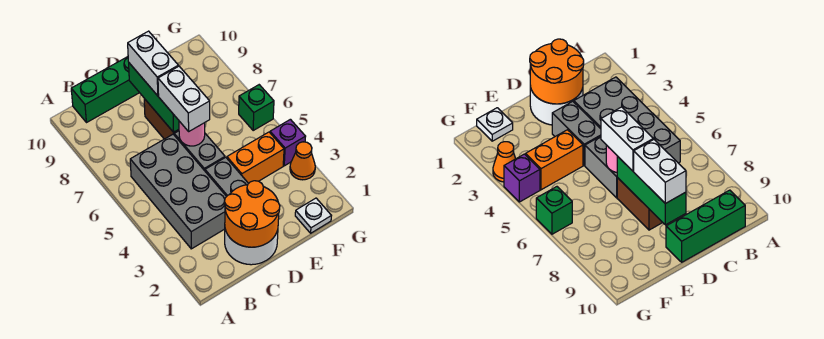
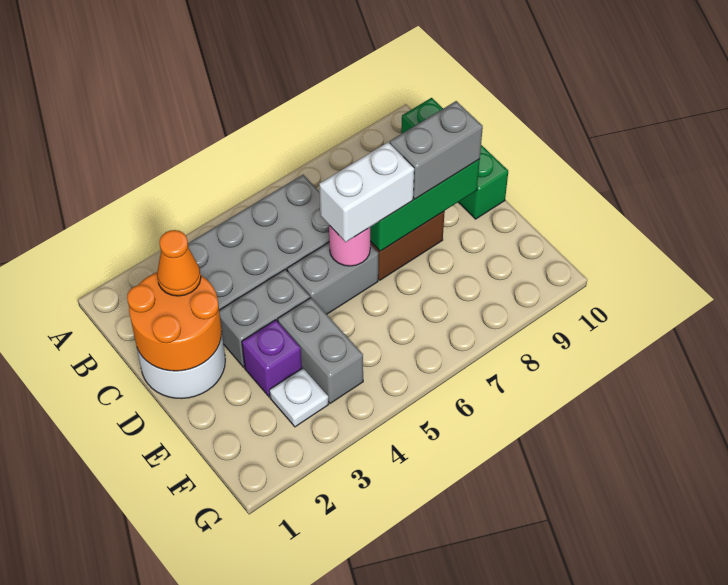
white 1x2 brick [128,31,178,96] -> grey 1x2 brick [390,101,483,199]
orange 1x2 brick [227,132,284,183] -> grey 1x2 brick [278,298,363,404]
white 1x1 plate [295,198,331,233] -> white 1x1 plate moved to [269,368,328,427]
orange 1x1 cone [290,142,315,180] -> orange 1x1 cone moved to [157,230,201,296]
purple 1x1 brick [270,119,306,166] -> purple 1x1 brick moved to [242,320,302,397]
green 1x1 brick [239,85,274,130] -> none

